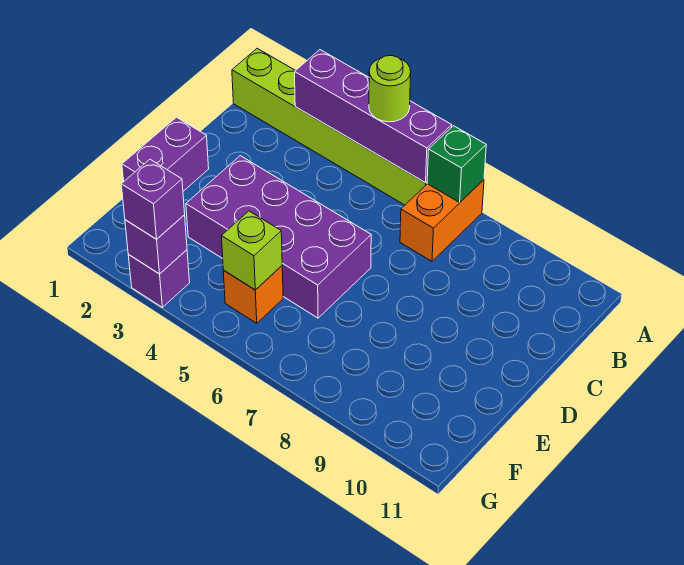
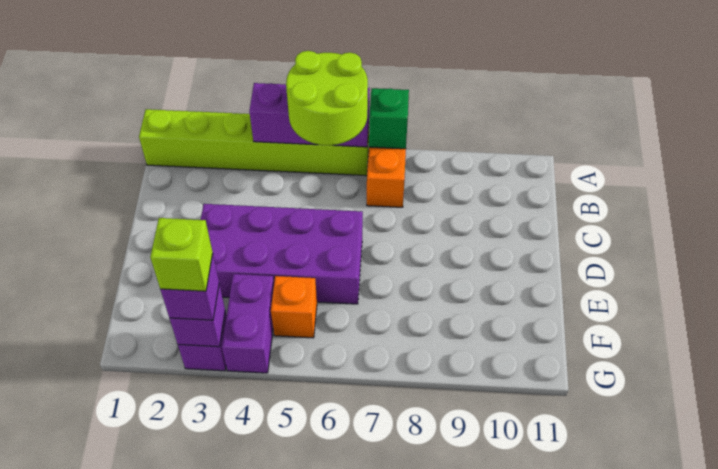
purple 1x4 brick [295,50,452,183] -> purple 1x3 brick [249,83,370,147]
lime 1x1 round brick [369,56,411,122] -> lime 2x2 round brick [286,51,368,145]
purple 1x2 brick [122,117,209,191] -> purple 1x2 brick moved to [222,274,274,373]
lime 1x1 brick [221,211,282,290] -> lime 1x1 brick moved to [150,218,213,291]

